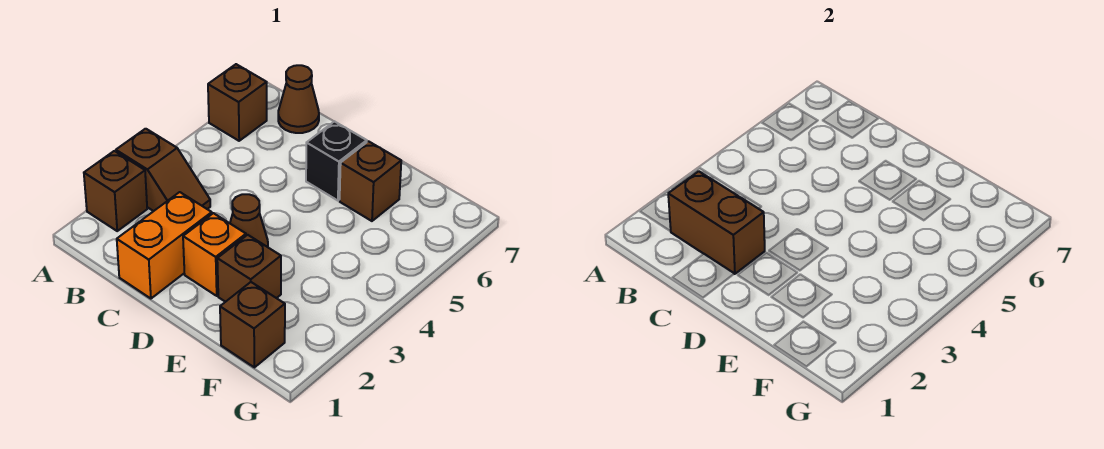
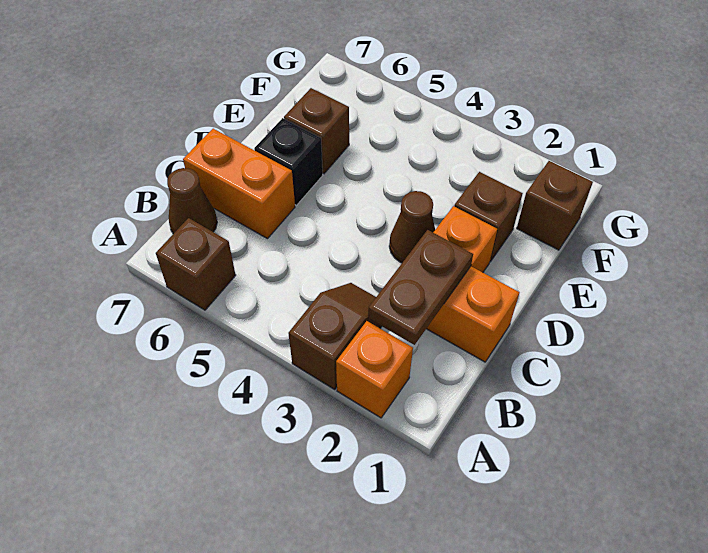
brown 1x1 brick [84,151,147,231] -> orange 1x1 brick [336,321,413,418]
brown 1x2 brick [668,171,765,274] -> brown 1x2 plate [368,230,473,345]
none -> orange 1x2 brick [183,129,295,239]

